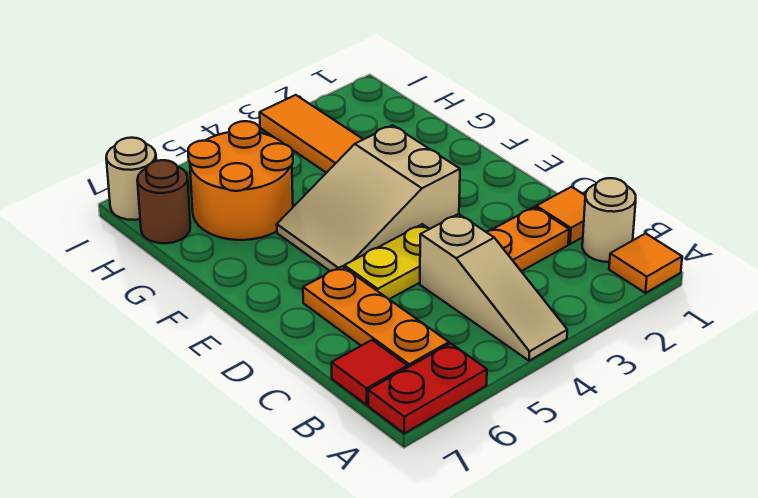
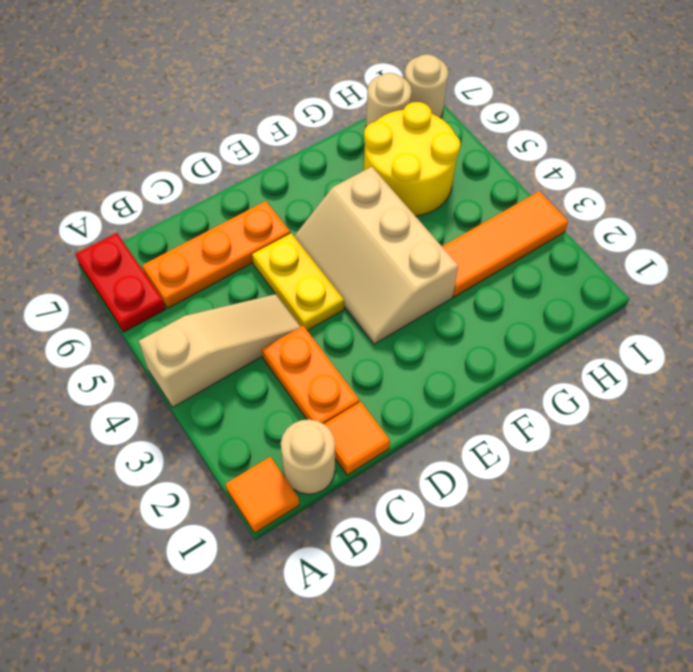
tan 1x3 slope [420,214,567,361] -> tan 1x3 slope turned to [139,294,301,407]
red 1x1 tile [332,340,407,405] -> none
tan 2x3 slope [277,125,460,271] -> tan 2x3 slope turned to [294,167,459,344]
orange 2x2 round brick [188,121,293,240] -> yellow 2x2 round brick [364,102,460,216]
brown 1x1 round brick [137,160,190,243] -> tan 1x1 round brick [366,73,411,127]

